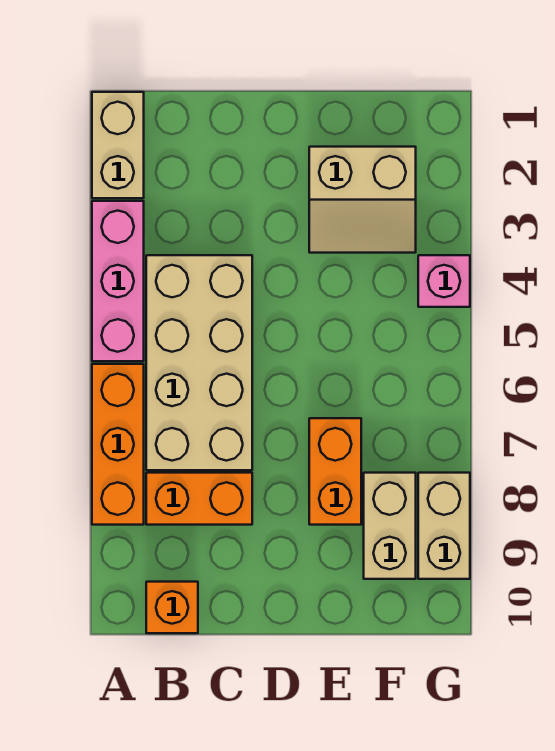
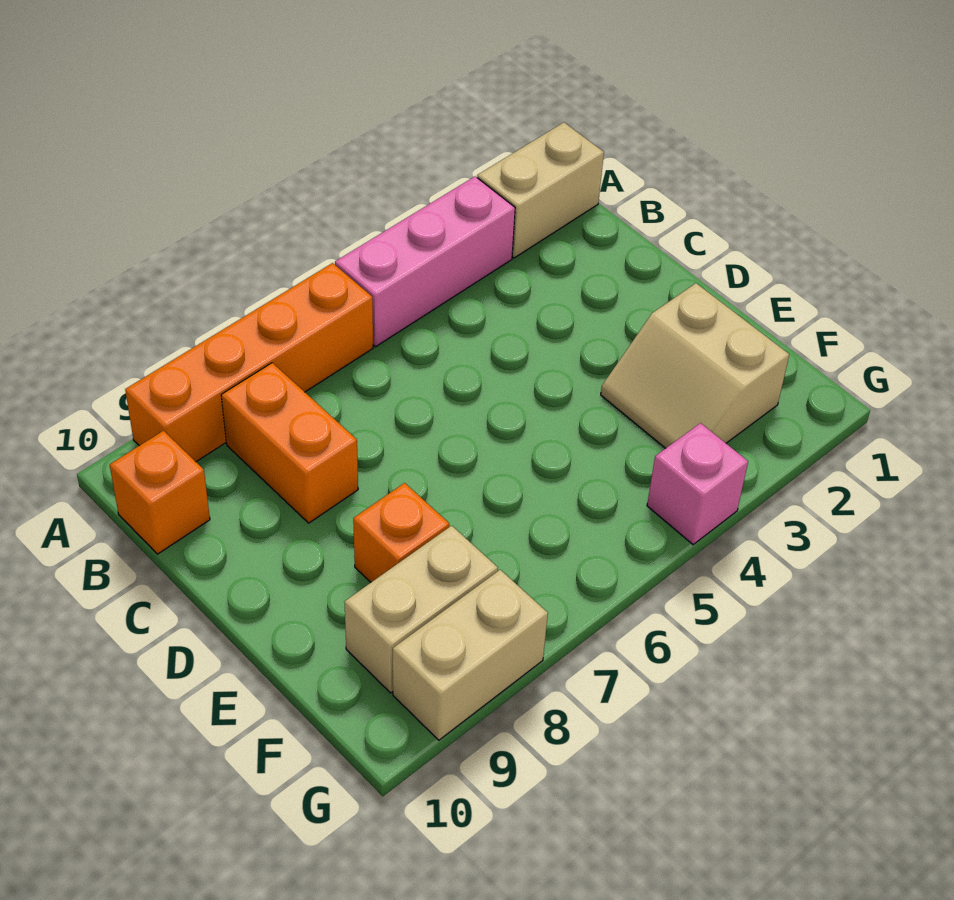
orange 1x3 brick [92,364,144,525] -> orange 1x4 brick [125,263,373,462]
tan 2x4 brick [146,255,252,470] -> none
orange 1x2 brick [309,418,361,525] -> orange 1x1 brick [353,483,449,582]

